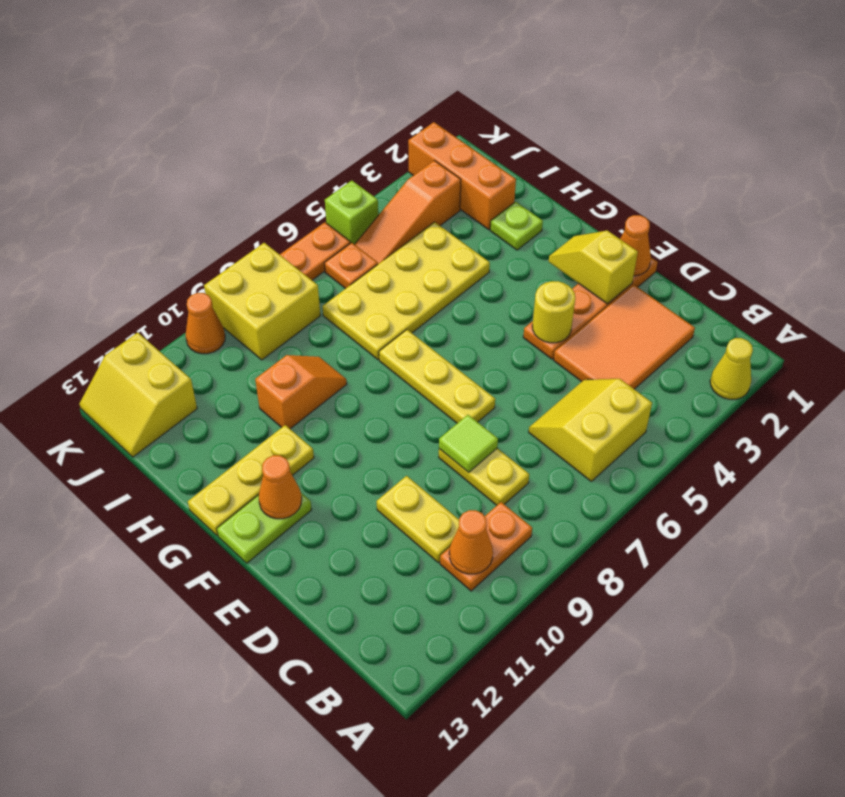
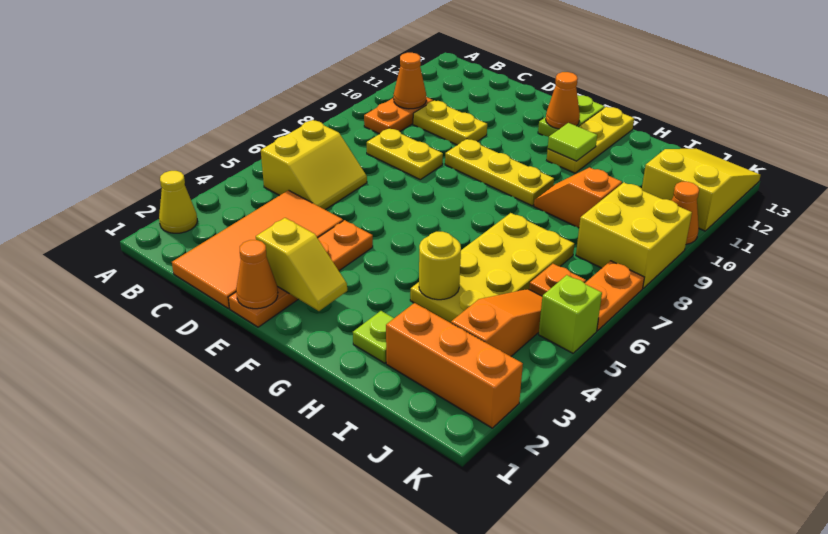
orange 2x3 tile [554,285,695,389] -> orange 2x4 tile [172,190,343,309]
lime 1x1 tile [439,415,498,472] -> lime 1x1 tile moved to [548,123,597,161]
yellow 1x1 round brick [532,281,575,343] -> yellow 1x1 round brick moved to [419,232,461,300]
yellow 1x3 plate [379,330,495,423] -> yellow 1x3 plate moved to [445,139,554,206]
orange 1x2 slope [255,355,347,429] -> orange 1x2 slope turned to [534,167,622,228]
yellow 2x2 slope [79,332,197,457] -> yellow 2x3 slope [642,149,761,231]

